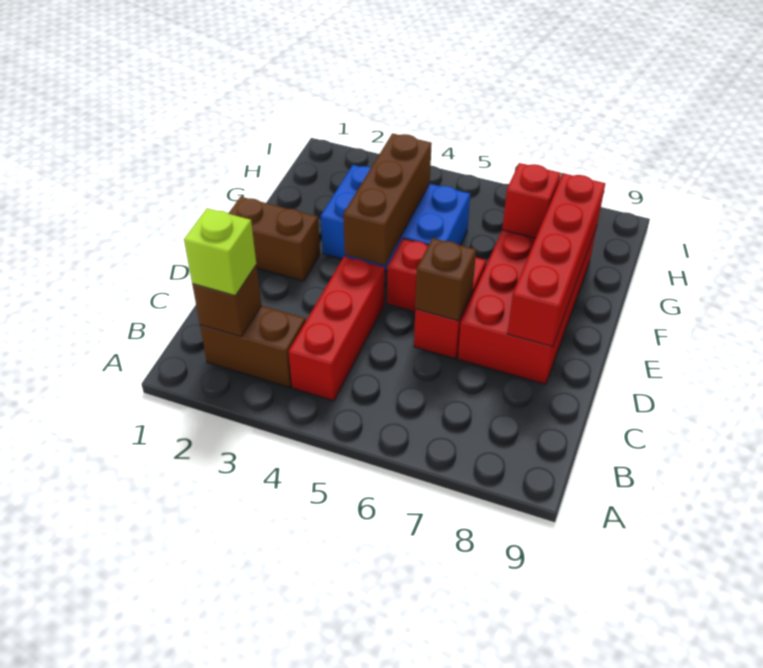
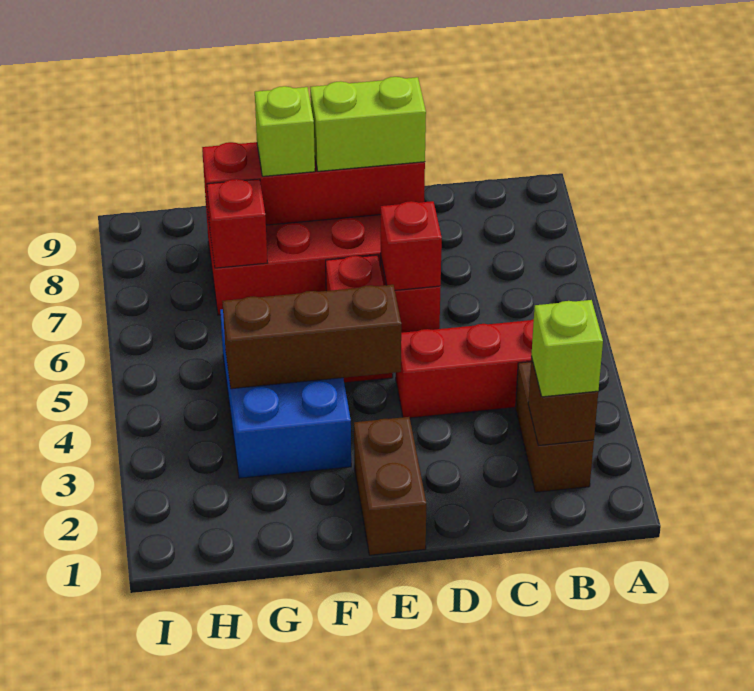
brown 1x1 brick [415,238,476,321] -> red 1x1 brick [381,201,442,290]
none -> lime 1x2 brick [310,77,426,171]
none -> lime 1x1 brick [255,86,315,176]

